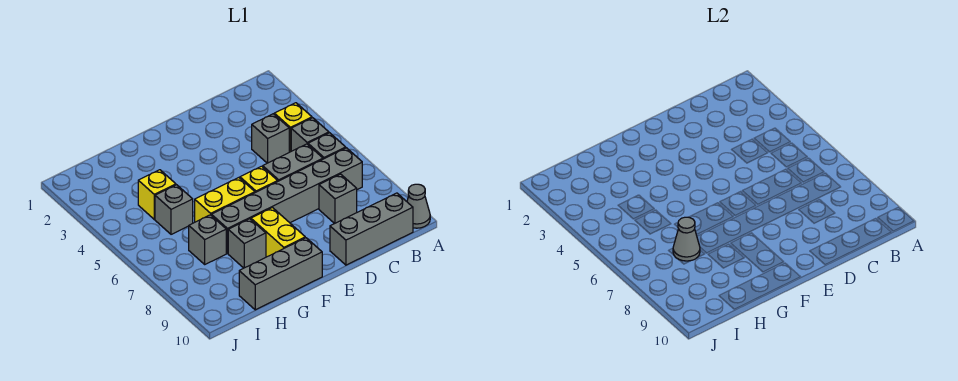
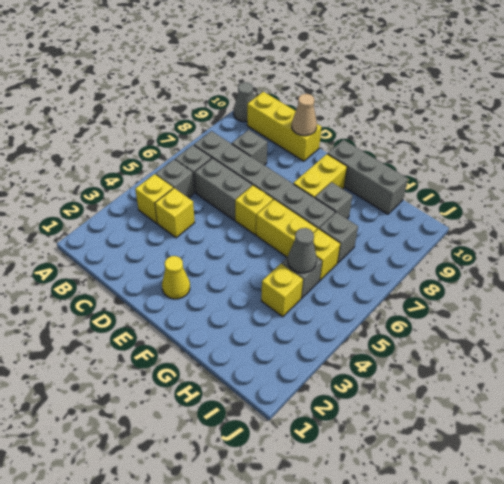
grey 1x3 brick [330,193,413,265] -> yellow 1x3 brick [247,92,321,161]
grey 1x1 brick [252,114,289,163] -> yellow 1x1 brick [155,188,195,238]
none -> tan 1x1 cone [292,94,317,136]
none -> yellow 1x1 cone [162,256,190,299]
none -> yellow 1x1 brick [313,229,340,280]
grey 1x1 cone [673,217,700,261] -> grey 1x1 cone moved to [288,228,317,273]

